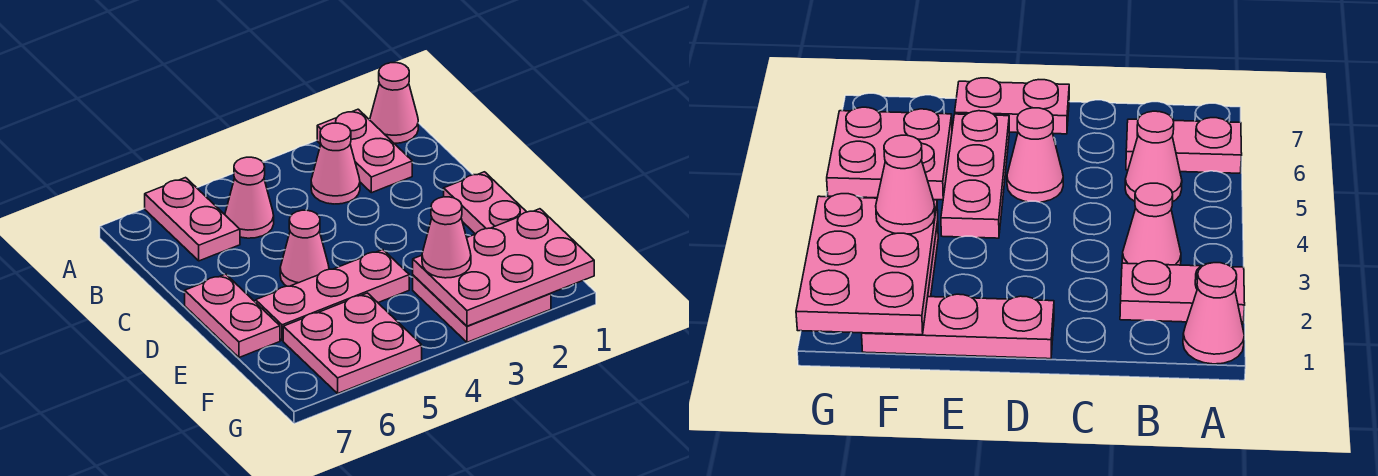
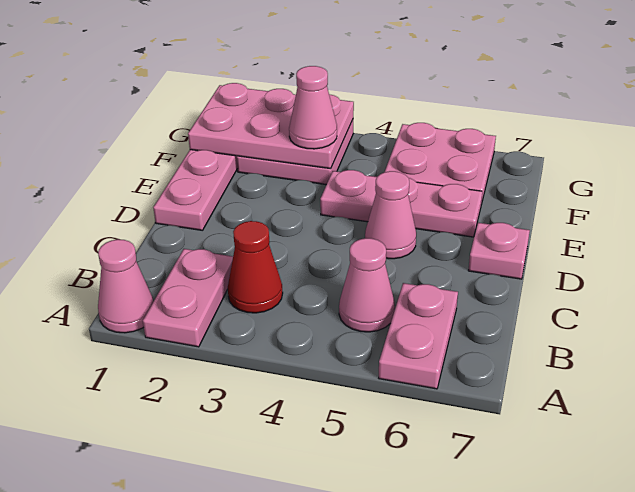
pink 1x1 cone [311,123,360,204] -> red 1x1 cone [228,221,283,313]
pink 1x2 plate [185,274,280,357] -> pink 1x1 plate [468,223,530,279]

